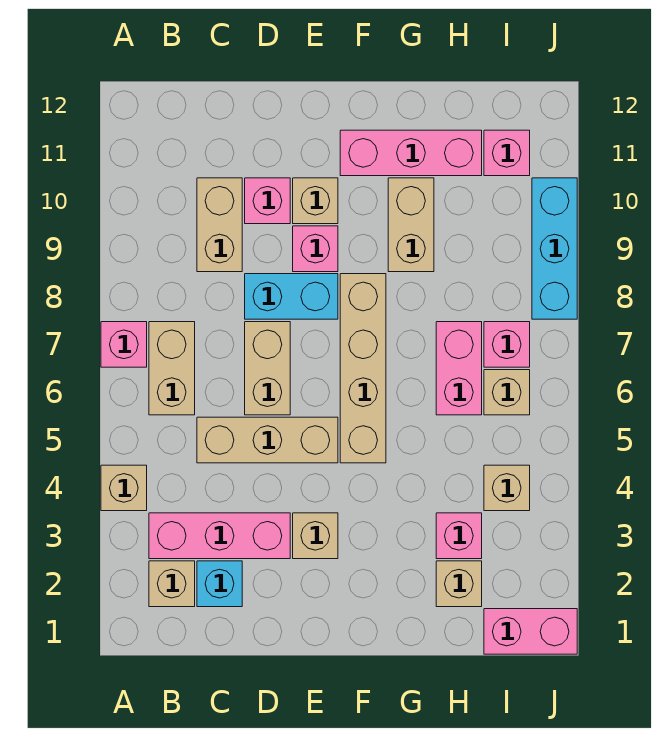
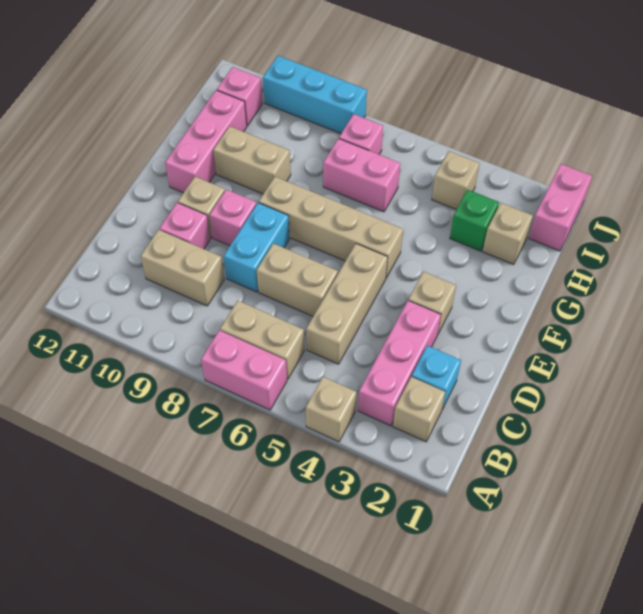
pink 1x1 brick [101,322,147,367] -> pink 1x2 brick [201,330,287,410]
pink 1x1 brick [436,513,482,559] -> green 1x1 brick [450,190,499,251]
tan 1x1 brick [484,370,530,415] -> none

